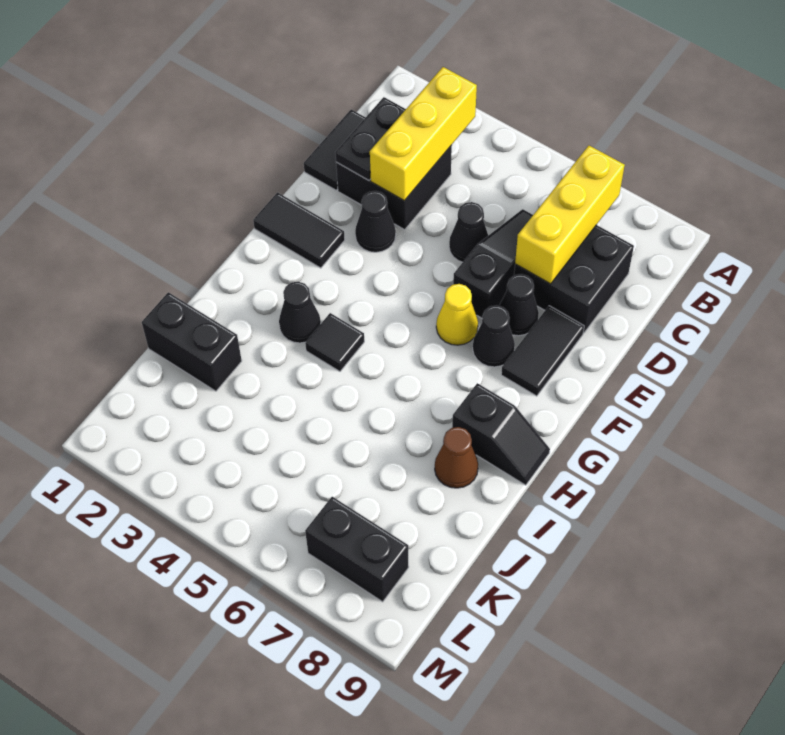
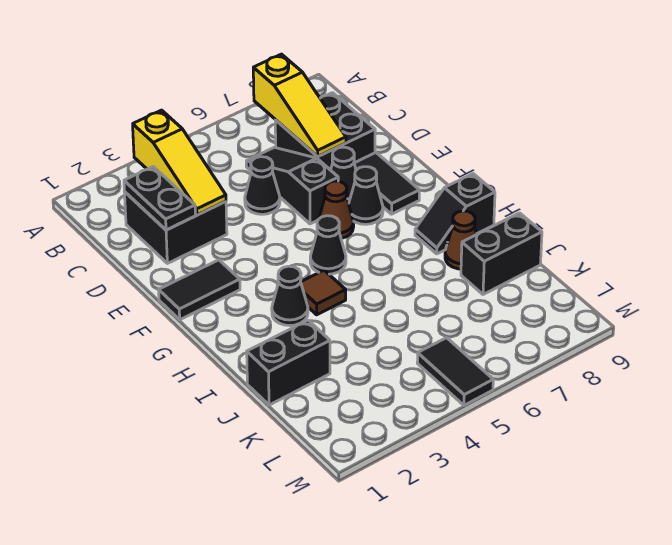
yellow 1x3 brick [370,67,477,201] -> yellow 1x3 slope [133,110,226,215]
yellow 1x3 brick [515,146,625,284] -> yellow 1x3 slope [253,54,346,156]
black 1x2 tile [304,110,366,190] -> black 1x2 tile moved to [417,338,493,405]
black 1x1 cone [355,191,396,252] -> black 1x1 cone moved to [310,216,346,274]
yellow 1x1 cone [436,284,478,345] -> brown 1x1 cone [319,181,354,239]
black 1x1 tile [305,313,364,371] -> brown 1x1 tile [301,270,346,315]
black 1x2 slope [452,383,550,485] -> black 1x2 slope turned to [415,174,495,254]
black 1x2 brick [305,497,409,602] -> black 1x2 brick moved to [461,213,542,295]

